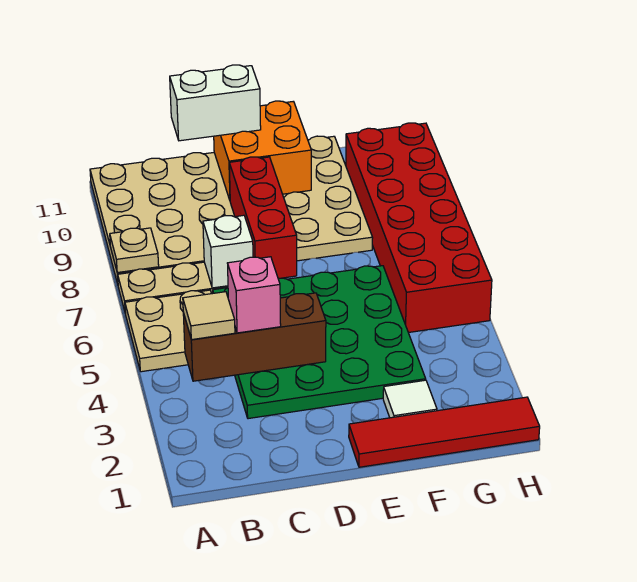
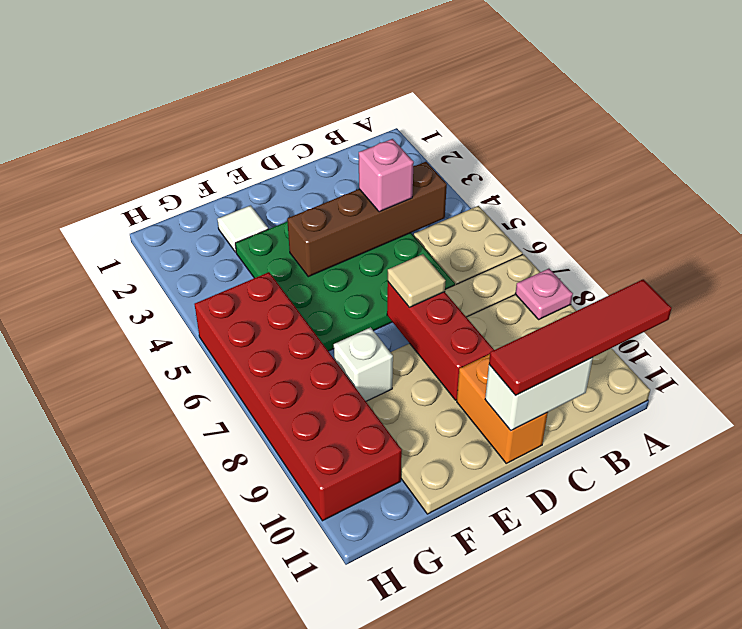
tan 1x1 plate [110,228,159,273] -> pink 1x1 plate [515,269,573,319]
brown 1x3 brick [183,293,326,381] -> brown 1x4 brick [287,162,447,277]
tan 1x1 tile [183,292,235,340] -> tan 1x1 tile moved to [388,254,446,307]
white 1x1 brick [203,215,253,288] -> white 1x1 brick moved to [334,327,393,401]
orange 2x2 brick [214,101,311,200] -> orange 1x2 brick [457,354,548,464]
red 1x4 tile [349,397,540,467] -> red 1x4 tile moved to [489,279,672,395]

